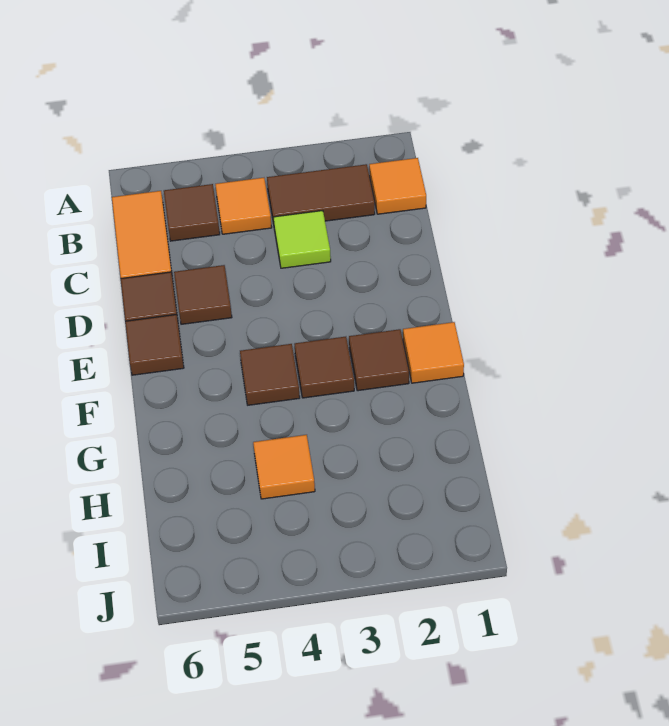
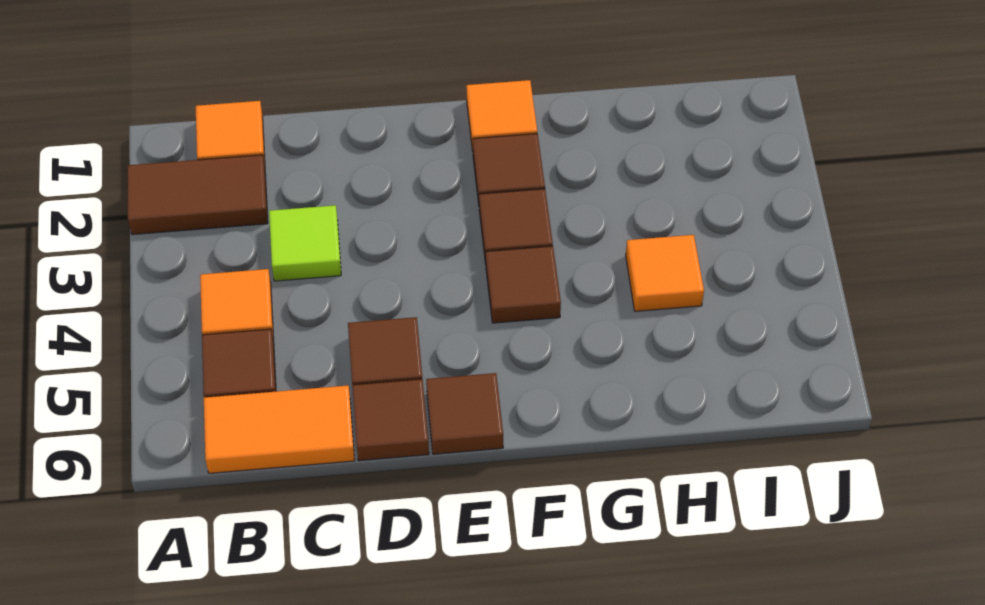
brown 1x2 tile [267,164,375,224] -> brown 1x2 tile turned to [128,155,268,235]

